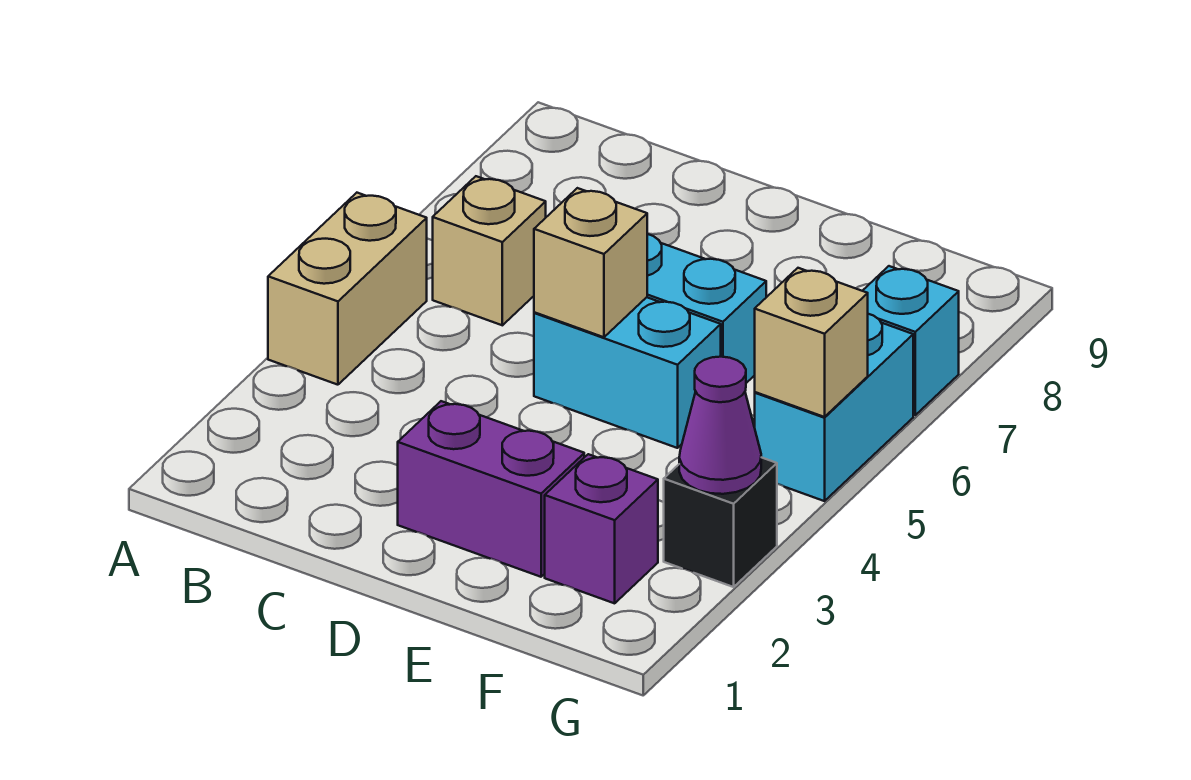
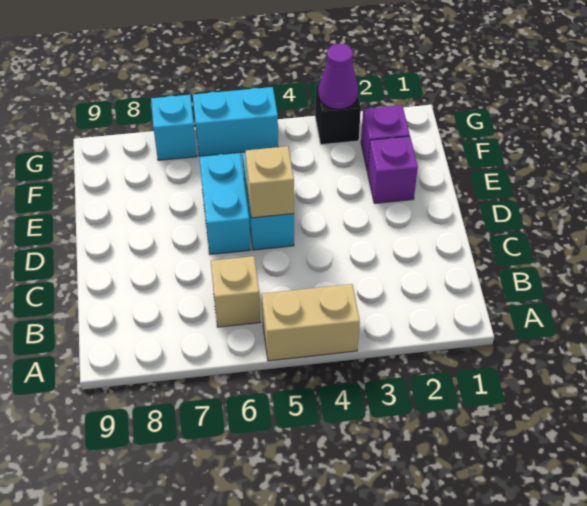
purple 1x2 brick [398,401,584,577] -> purple 1x1 brick [368,136,418,203]
tan 1x1 brick [755,268,868,417] -> none

